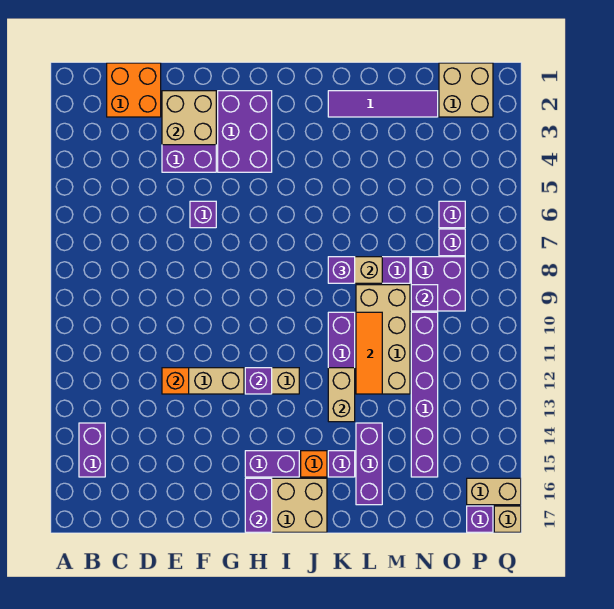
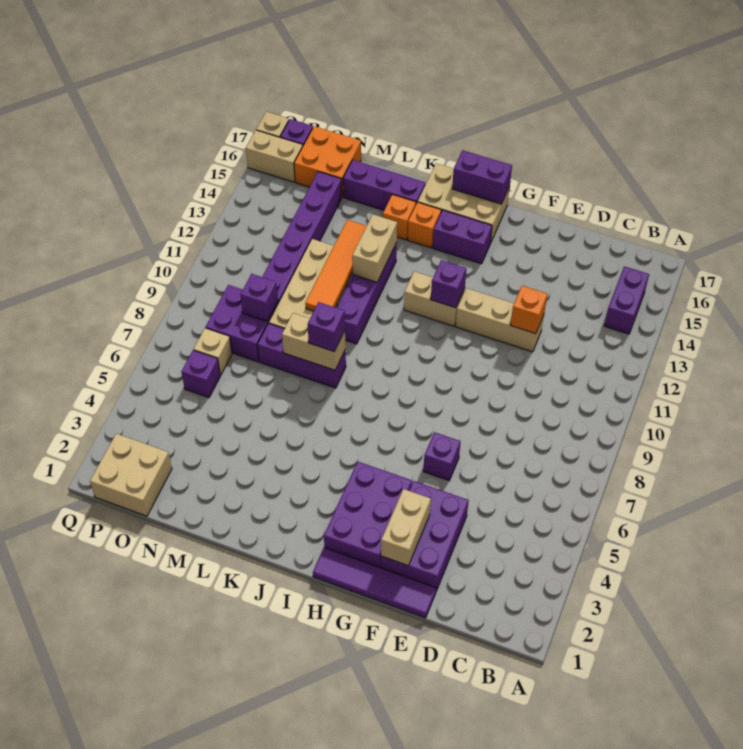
orange 2x2 brick [107,63,161,117] -> orange 2x2 brick moved to [294,126,361,197]
tan 2x2 brick [162,91,216,145] -> tan 1x2 brick [381,489,431,566]
purple 1x2 brick [245,478,272,532] -> purple 1x2 brick turned to [452,150,512,204]
purple 1x4 tile [328,91,438,117] -> purple 1x4 tile moved to [313,548,436,618]
purple 1x1 brick [328,451,355,477] -> orange 1x1 brick [383,194,416,240]
orange 1x3 tile [356,312,382,394] -> orange 1x4 tile [305,220,367,311]
purple 1x3 brick [356,423,382,505] -> purple 1x3 brick turned to [343,160,426,210]
purple 1x1 brick [439,229,465,256] -> tan 1x1 brick [194,328,232,375]

